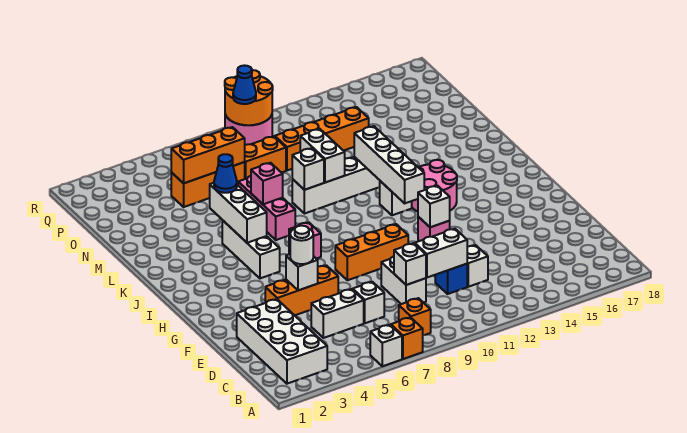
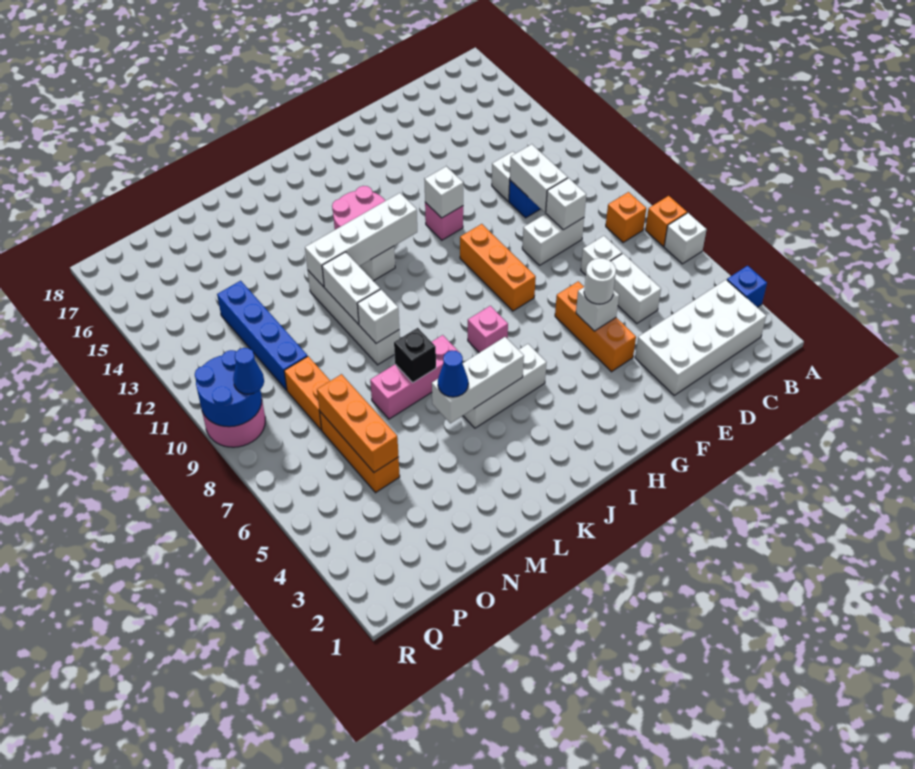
none -> blue 1x1 brick [727,266,767,307]
pink 1x1 brick [251,163,283,204] -> black 1x1 brick [394,328,436,382]
white 1x2 brick [300,129,345,183] -> white 1x2 brick turned to [322,252,380,324]
orange 1x4 brick [275,107,369,171] -> blue 1x4 brick [217,281,308,390]
orange 2x2 round brick [225,70,273,125] -> blue 2x2 round brick [195,350,262,427]

